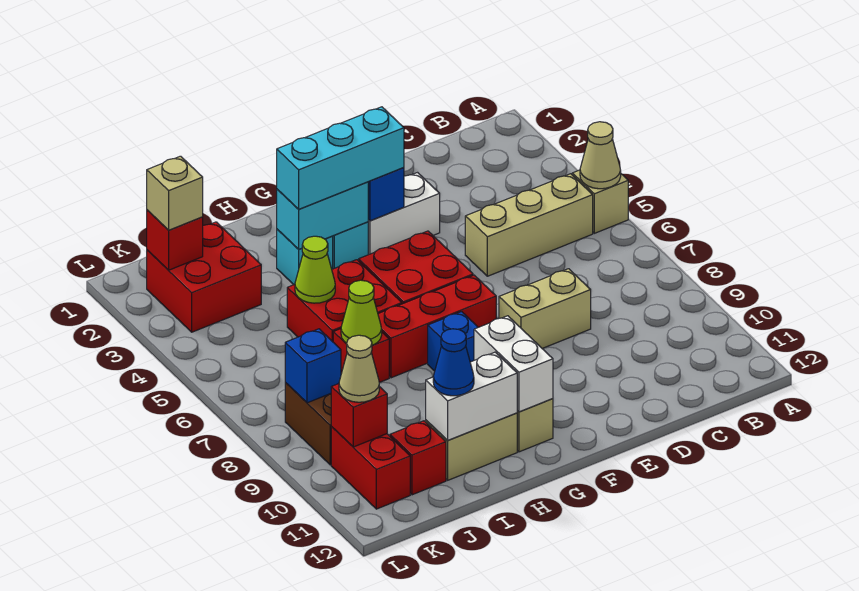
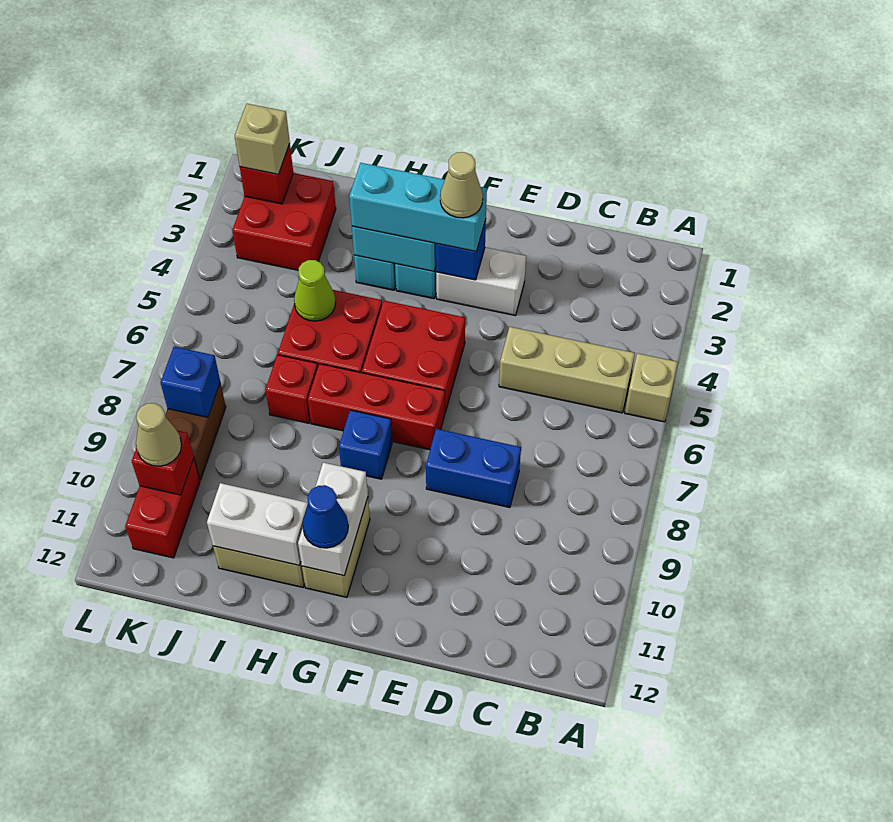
tan 1x1 cone [580,122,621,189] -> tan 1x1 cone moved to [440,152,483,218]
tan 1x2 brick [499,269,591,349] -> blue 1x2 brick [426,429,521,508]
lime 1x1 cone [341,280,382,345] -> none
blue 1x1 cone [433,329,474,396] -> blue 1x1 cone moved to [303,485,348,548]
red 1x1 brick [390,421,446,495] -> none

